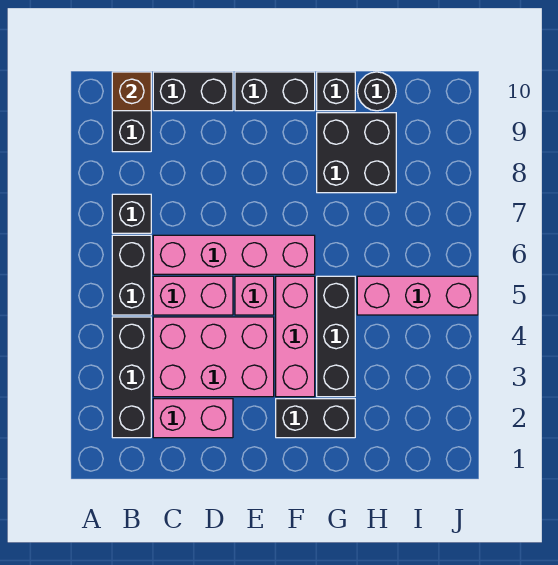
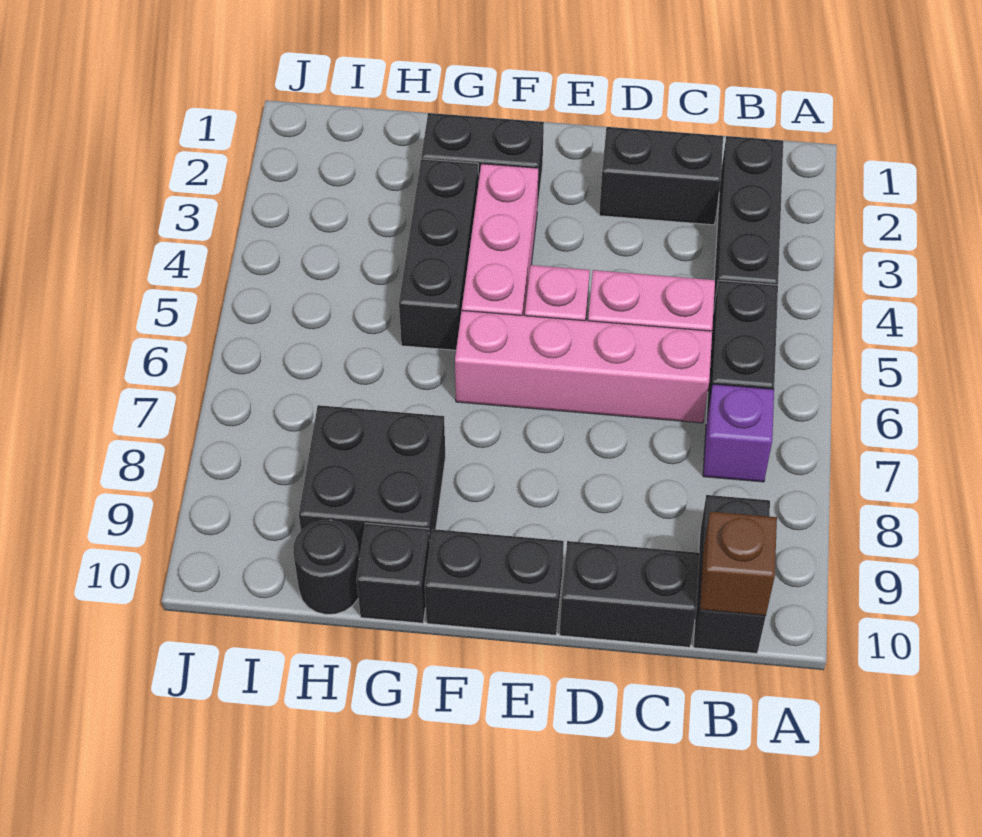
black 1x1 brick [112,194,151,233] -> purple 1x1 brick [703,384,774,482]
pink 1x2 brick [153,399,233,438] -> black 1x2 brick [599,127,723,225]
pink 2x3 brick [153,317,274,397] -> none
pink 1x3 brick [357,276,478,315] -> none

